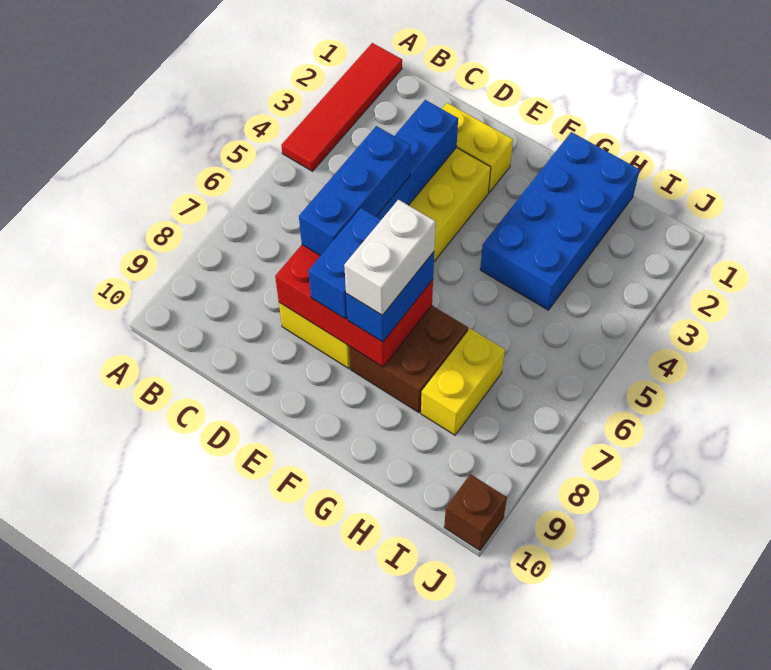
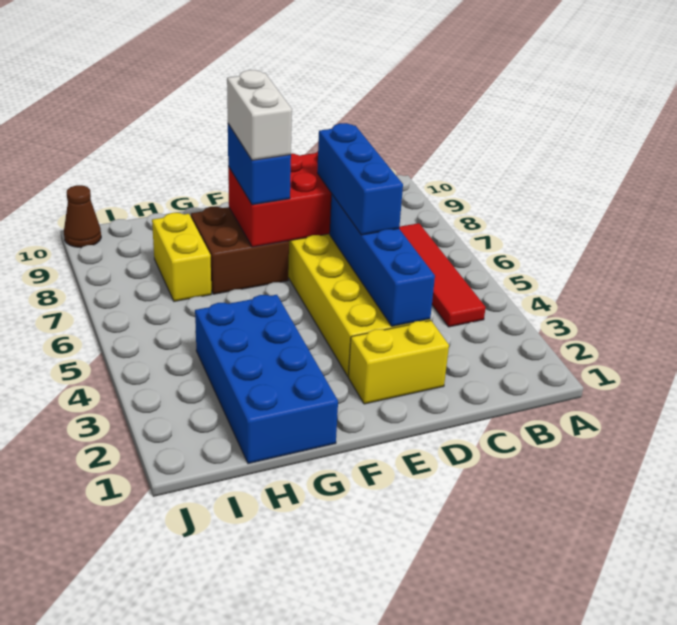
red 1x4 tile [281,43,402,171] -> red 1x4 tile moved to [399,223,486,327]
blue 1x2 brick [308,208,381,319] -> none
brown 1x1 brick [444,474,507,550] -> brown 1x1 cone [64,185,101,248]

